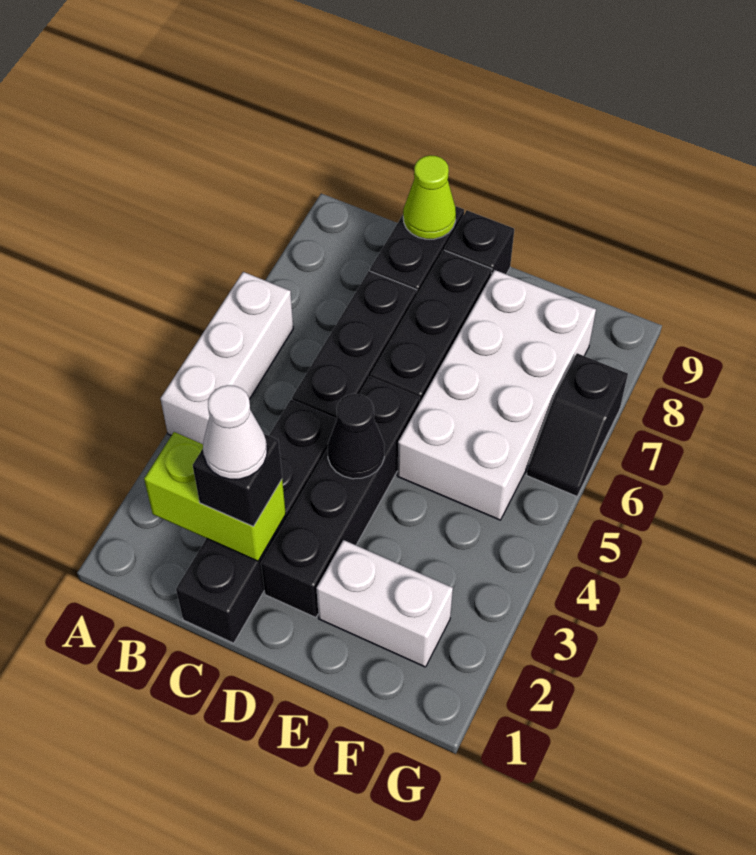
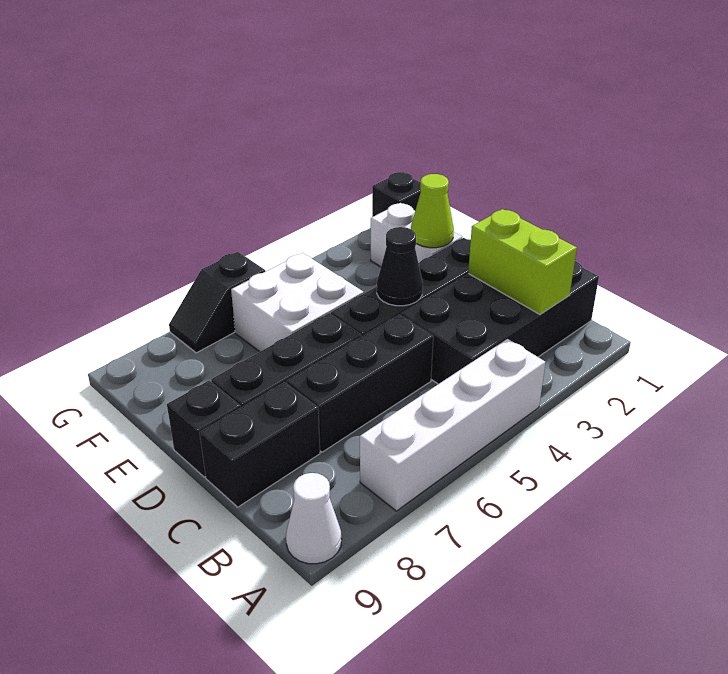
white 1x3 brick [160,272,293,444] -> white 1x4 brick [360,339,545,511]
black 1x4 brick [176,400,337,643] -> black 2x4 brick [401,261,599,384]
black 1x1 brick [193,434,282,526] -> black 1x1 brick moved to [372,172,421,217]
white 1x1 cone [203,385,267,479] -> white 1x1 cone moved to [286,473,341,564]
lime 1x1 cone [403,155,456,239] -> lime 1x1 cone moved to [411,174,454,248]
white 2x4 brick [397,270,596,520] -> white 2x2 brick [231,253,364,352]
black 1x2 slope [527,353,628,496] -> black 1x2 slope turned to [169,252,265,353]

